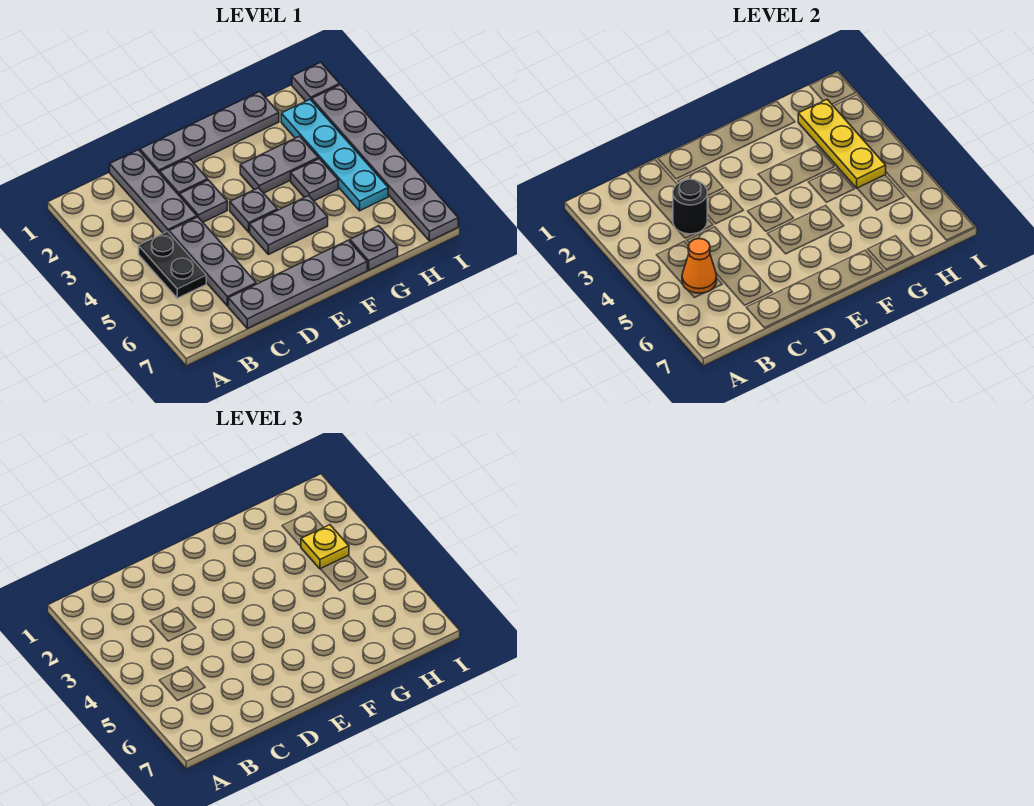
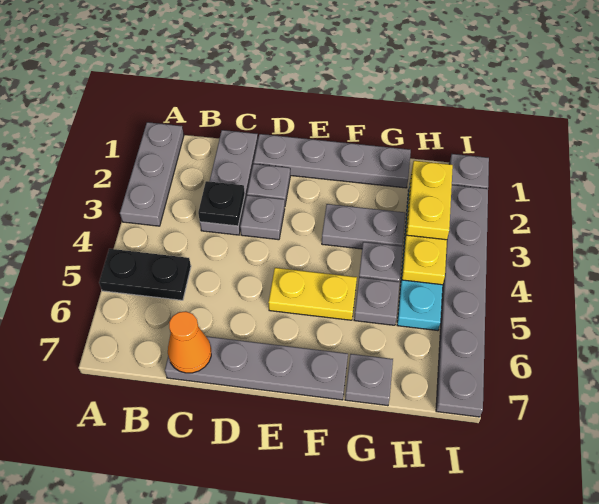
black 1x2 plate [139,232,206,298] -> black 1x2 plate turned to [99,249,191,300]
orange 1x1 cone [682,239,717,293] -> orange 1x1 cone moved to [168,311,211,373]
black 1x1 round brick [673,179,707,234] -> black 1x1 plate [198,181,245,226]
grey 1x3 plate [169,217,256,306] -> grey 1x3 plate moved to [120,122,184,226]
grey 1x1 plate [230,188,278,232] -> grey 1x1 plate moved to [354,277,400,325]
grey 1x2 plate [250,196,328,255] -> yellow 1x2 plate [268,268,357,320]
yellow 1x1 plate [301,525,349,569] -> yellow 1x2 plate [407,161,453,240]

